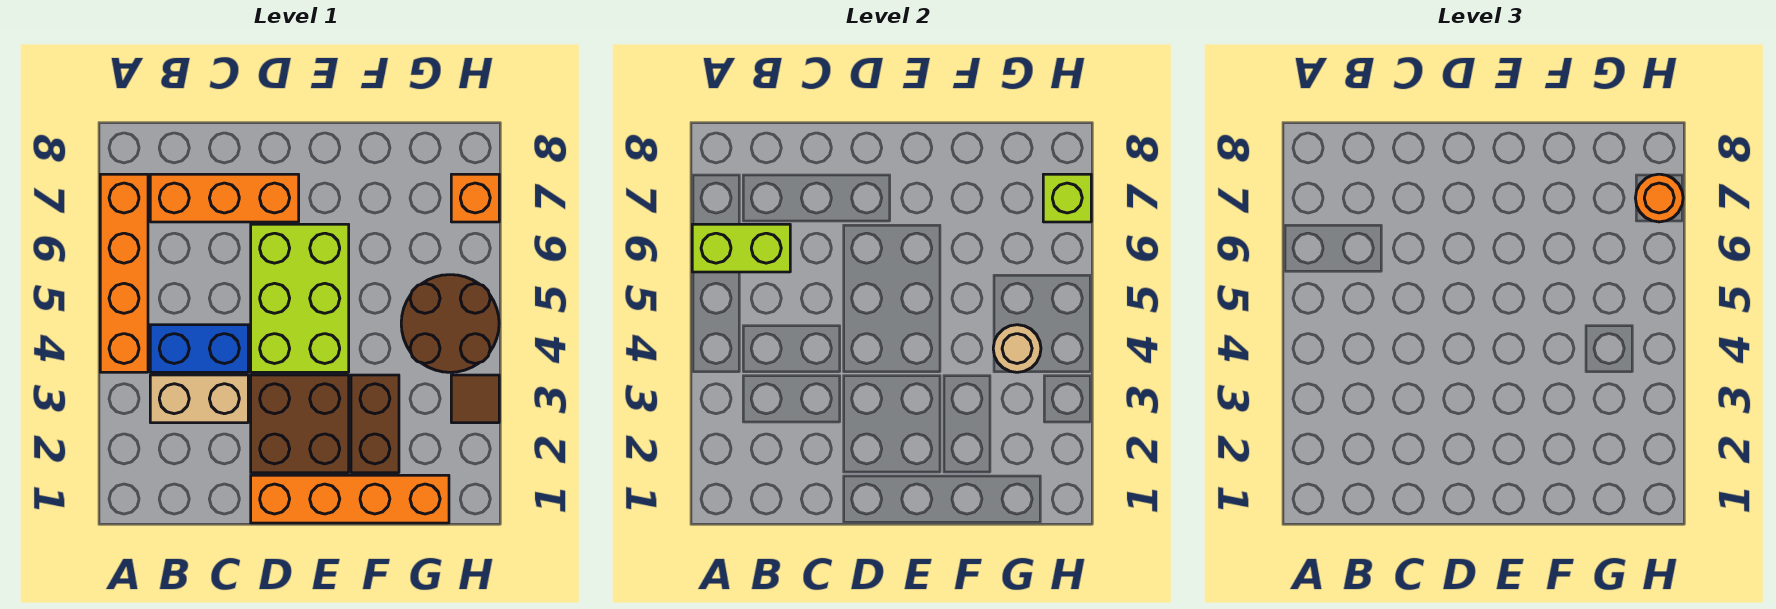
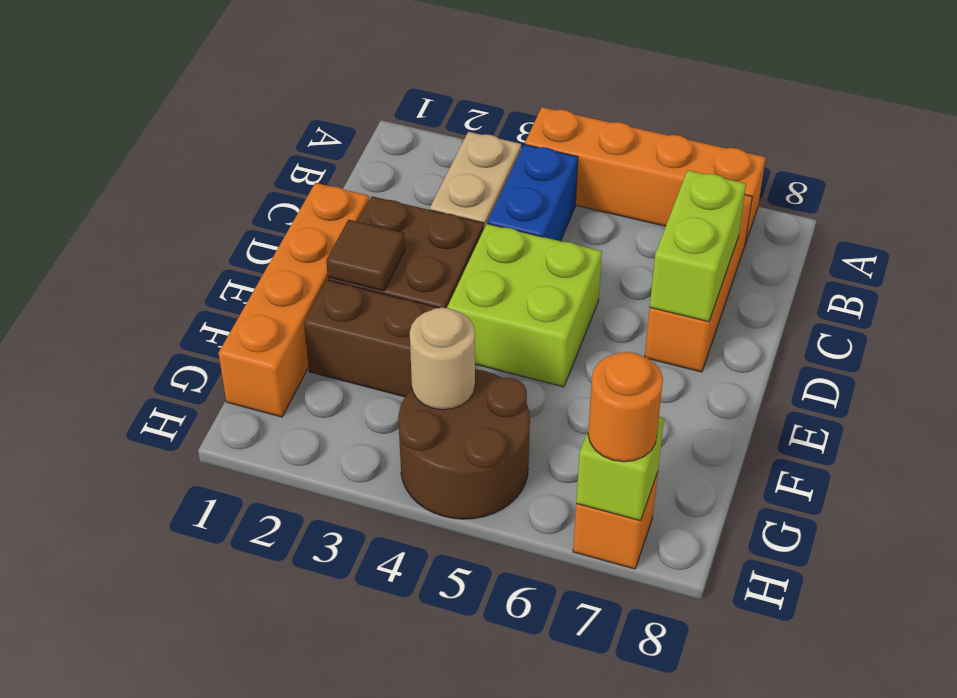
lime 1x2 brick [692,224,790,272] -> lime 1x2 brick moved to [650,170,746,322]
lime 2x3 brick [251,224,349,372] -> lime 2x2 brick [447,224,602,387]
brown 1x1 tile [451,375,499,423] -> brown 1x1 tile moved to [326,220,405,291]

